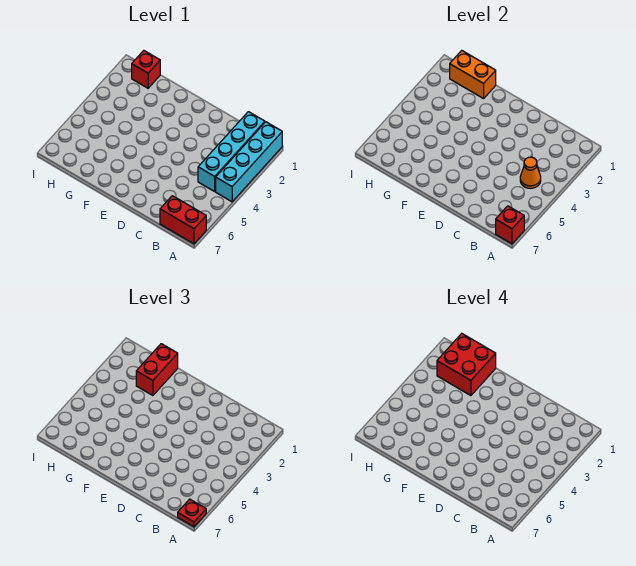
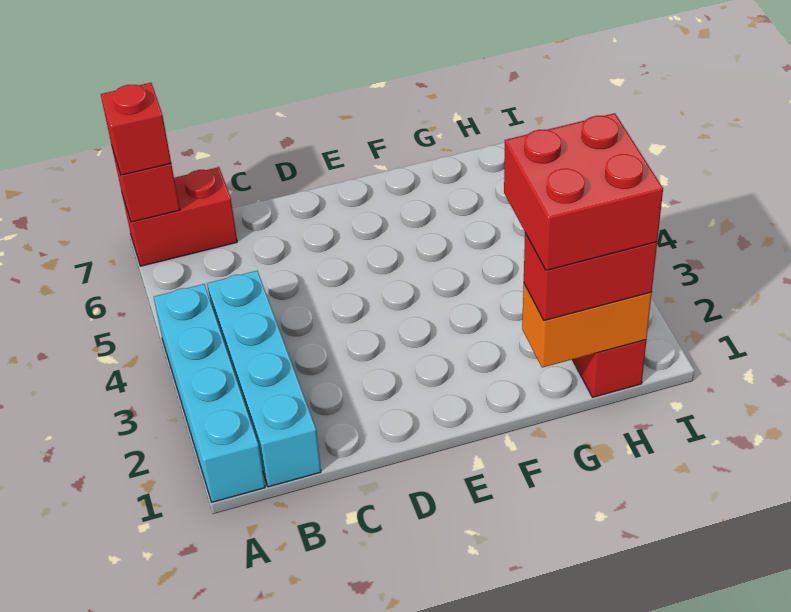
red 1x1 plate [178,499,206,527] -> red 1x1 brick [101,83,171,175]
orange 1x1 cone [520,157,541,188] -> none
red 1x2 brick [136,344,178,396] -> red 1x2 brick turned to [524,233,657,321]

